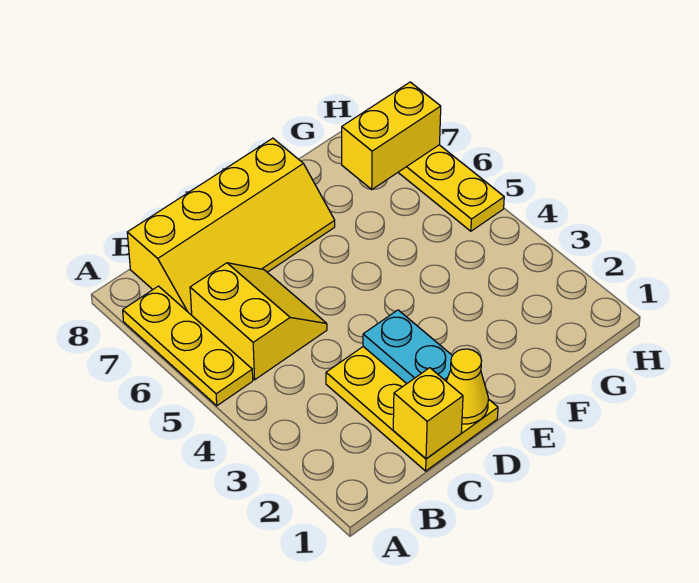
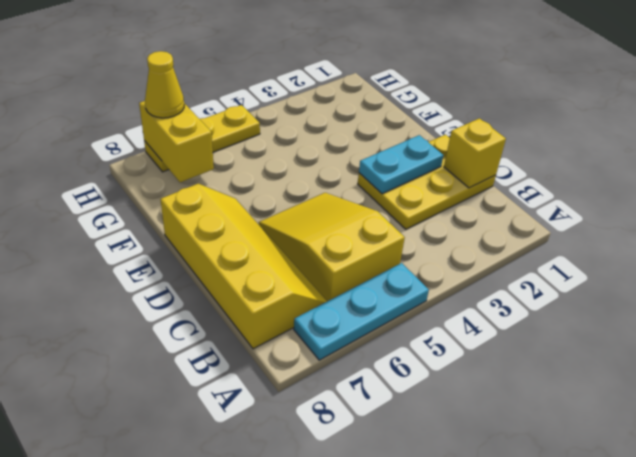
yellow 1x3 plate [123,286,253,406] -> cyan 1x3 plate [294,263,429,360]
yellow 2x2 slope [190,263,327,380] -> yellow 2x3 slope [259,193,405,301]
yellow 1x1 cone [446,349,488,424] -> yellow 1x1 cone moved to [145,51,184,118]

